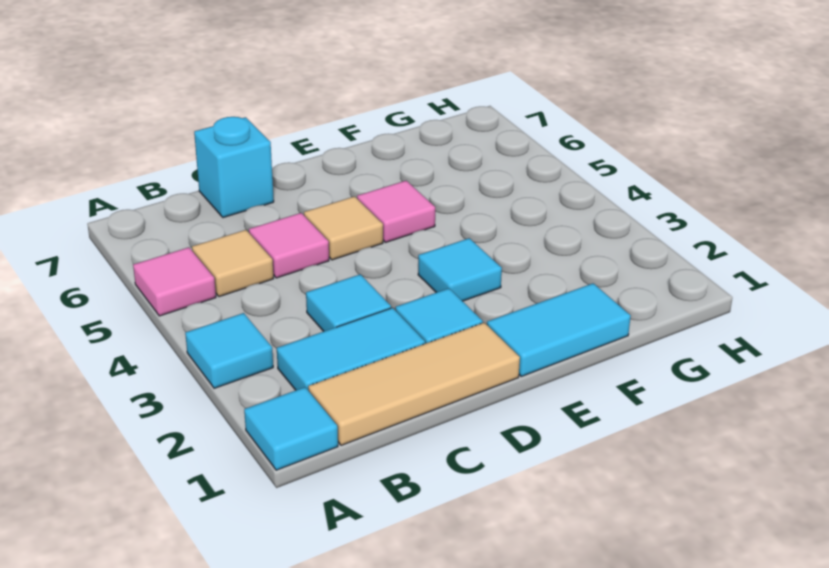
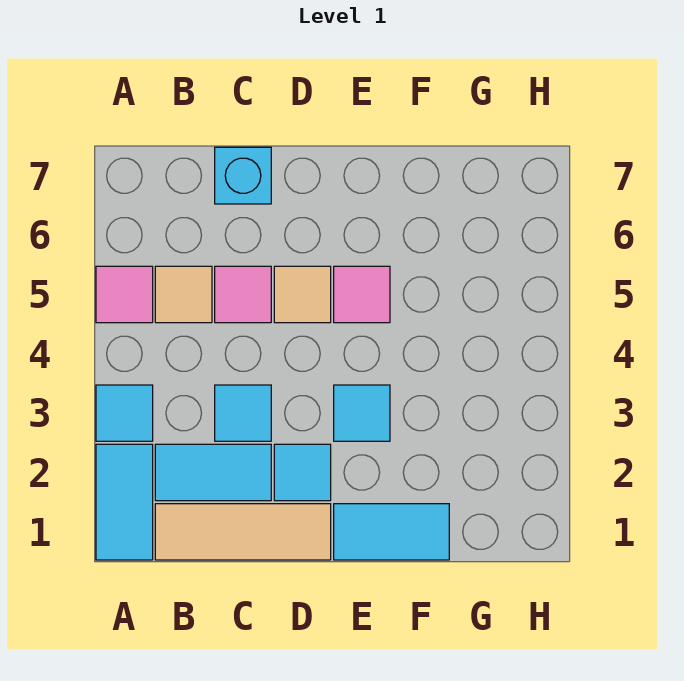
cyan 1x1 tile [244,387,338,470] -> cyan 1x2 tile [96,444,153,560]

